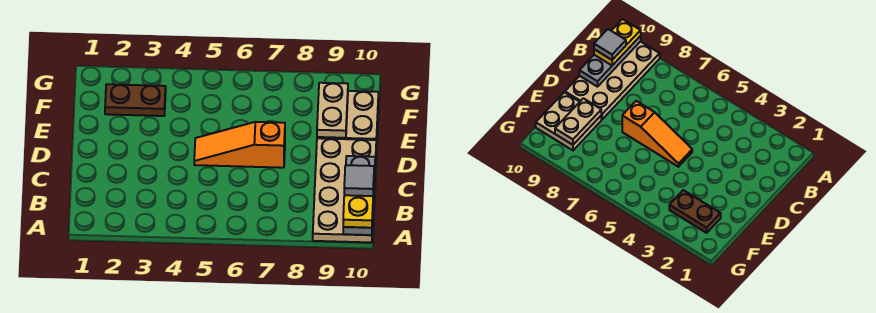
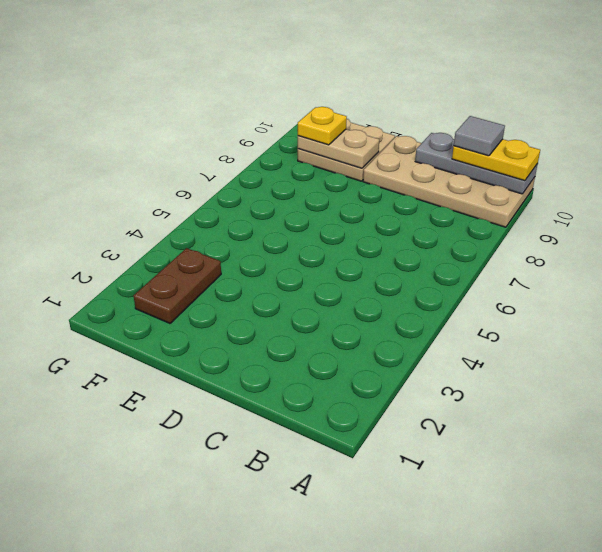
orange 1x3 slope [194,122,285,168] -> none
none -> yellow 1x1 plate [298,107,347,145]

